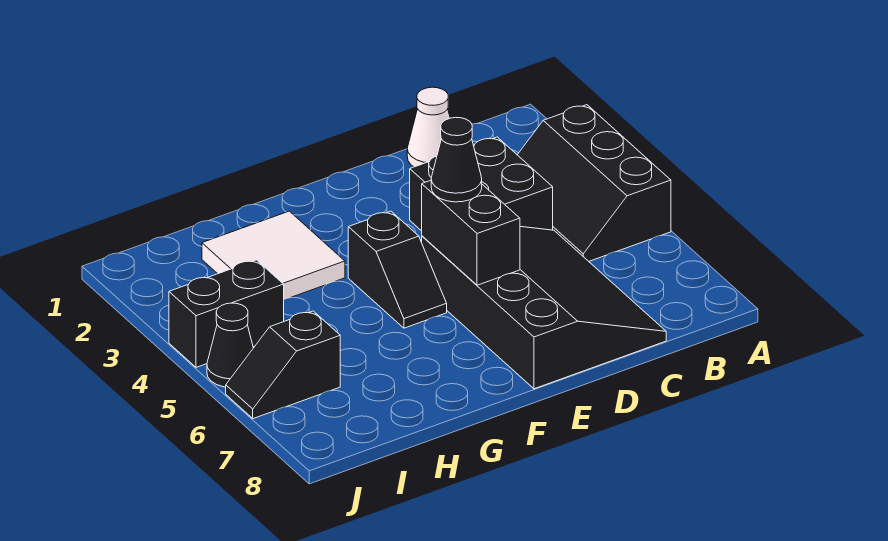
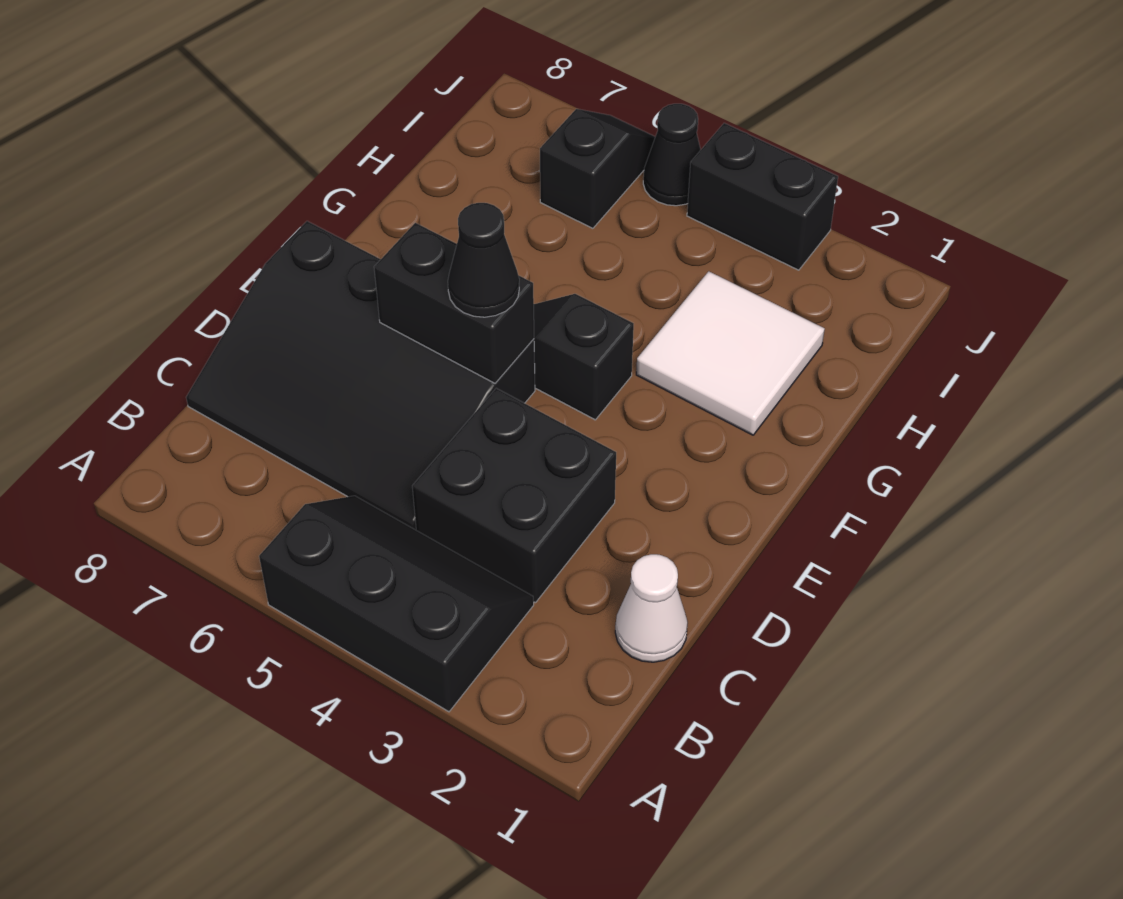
black 1x2 brick [169,260,284,367] -> black 1x2 brick turned to [687,123,838,270]

